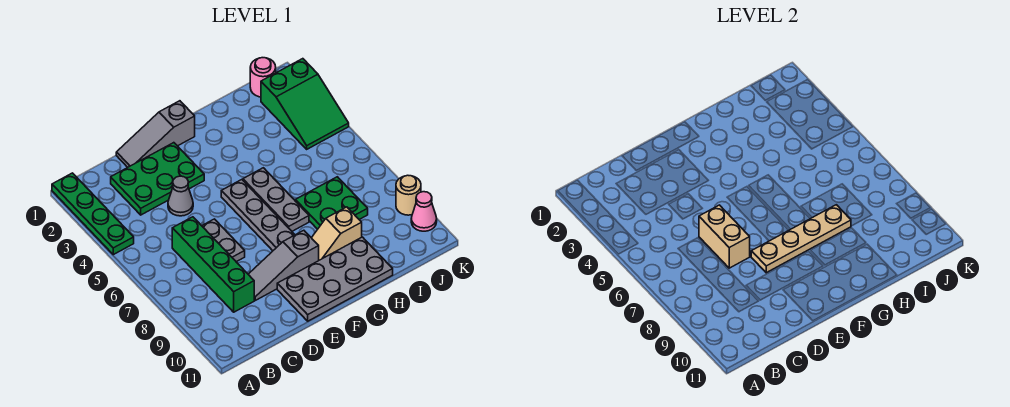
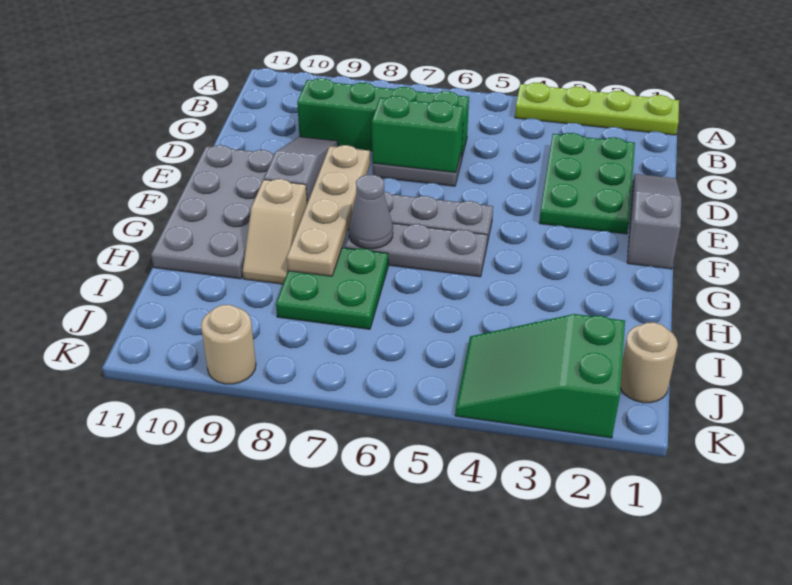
green 1x4 plate [52,173,134,255] -> lime 1x4 plate [515,83,679,135]
grey 1x1 cone [168,176,193,216] -> grey 1x1 cone moved to [349,175,393,249]
tan 1x2 brick [699,205,750,268] -> green 1x2 brick [372,96,464,172]
tan 1x2 slope [312,207,362,260] -> tan 1x2 slope turned to [243,179,307,284]
pink 1x1 round brick [250,58,276,97] -> tan 1x1 round brick [620,322,678,403]
pink 1x1 cone [411,192,437,231] -> none

